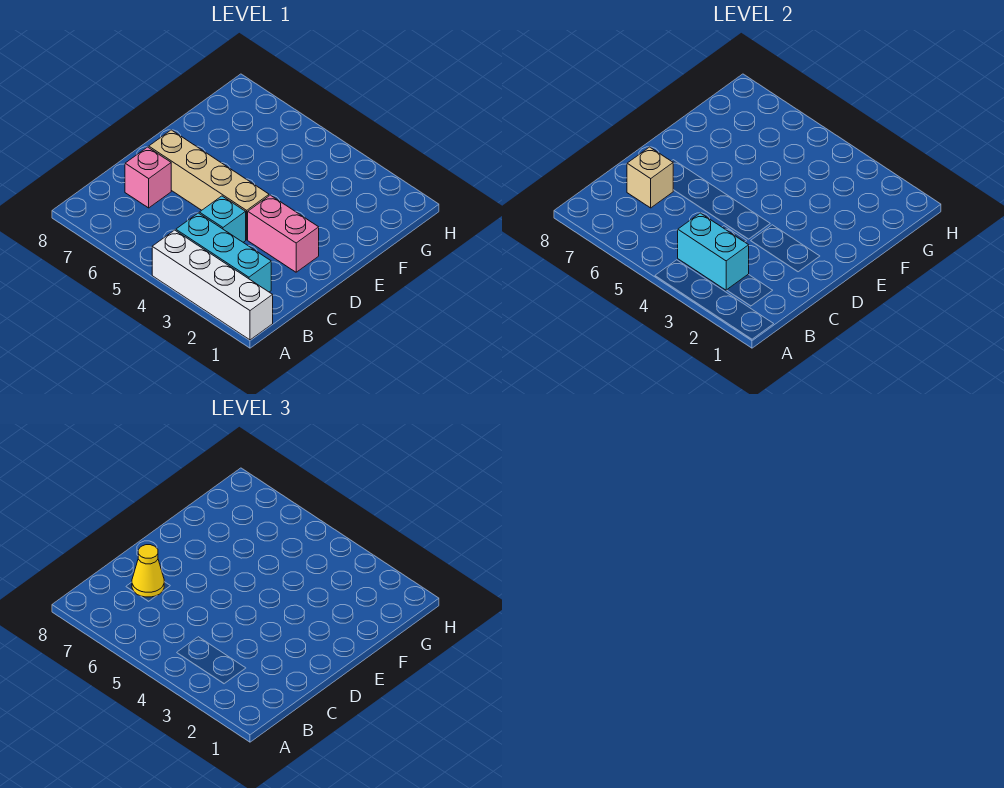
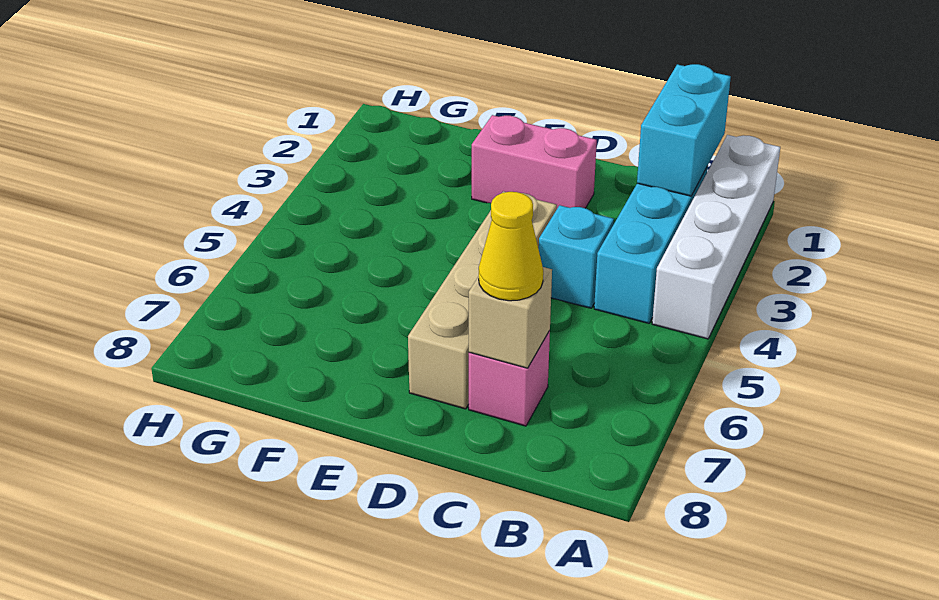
cyan 1x2 brick [678,213,749,290] -> cyan 1x2 brick moved to [637,64,731,196]
pink 1x2 brick [248,195,319,272] -> pink 1x2 brick turned to [472,115,597,208]

